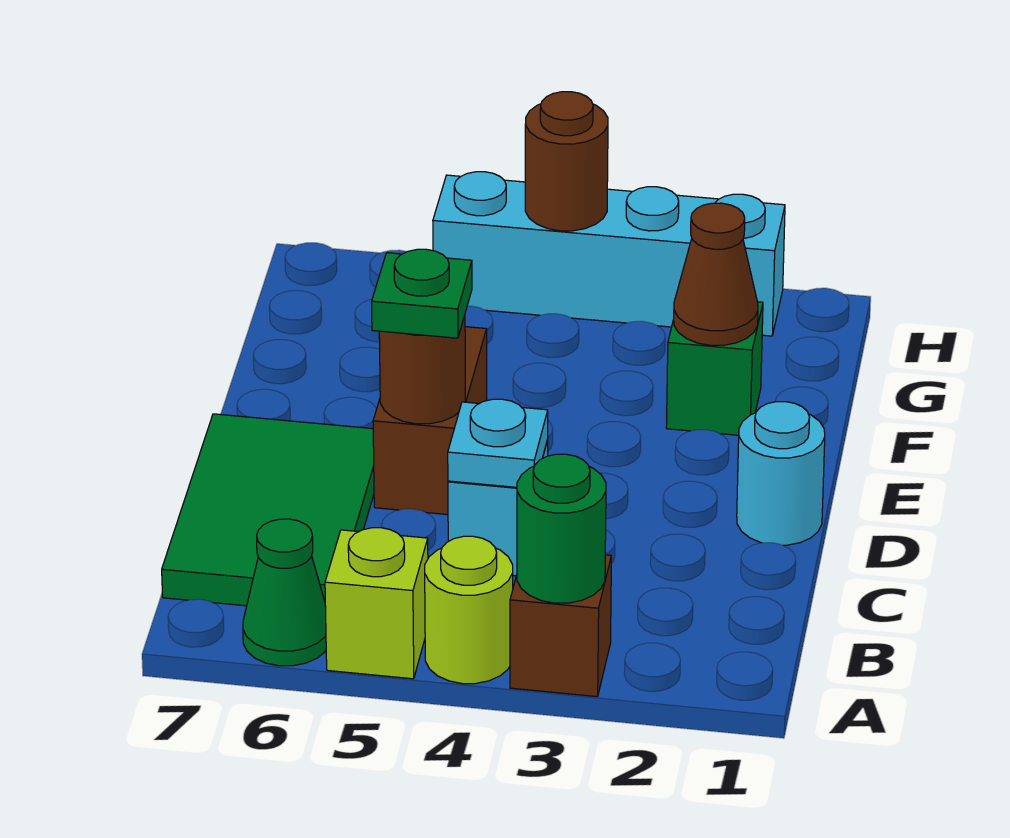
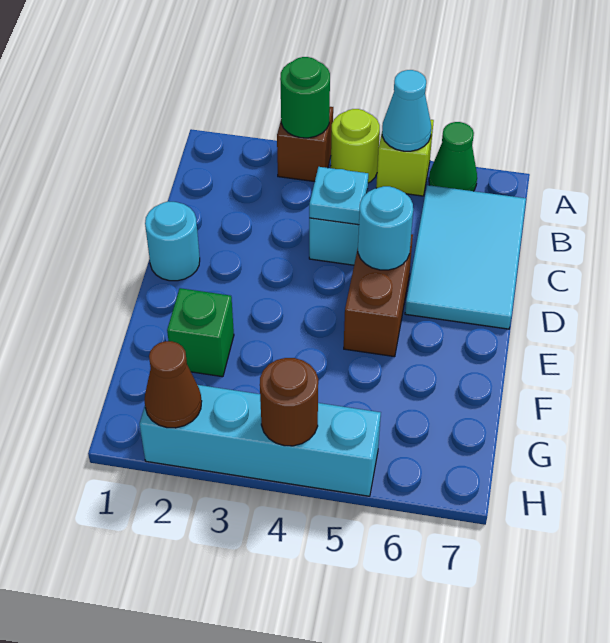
none -> cyan 1x1 cone [382,70,431,151]
green 2x3 tile [162,414,374,606] -> cyan 2x3 tile [405,185,526,329]
brown 1x1 round brick [379,316,465,424] -> cyan 1x1 round brick [358,186,413,270]
green 1x1 plate [372,249,472,338] -> none
brown 1x1 cone [674,203,758,345] -> brown 1x1 cone moved to [144,341,202,428]

